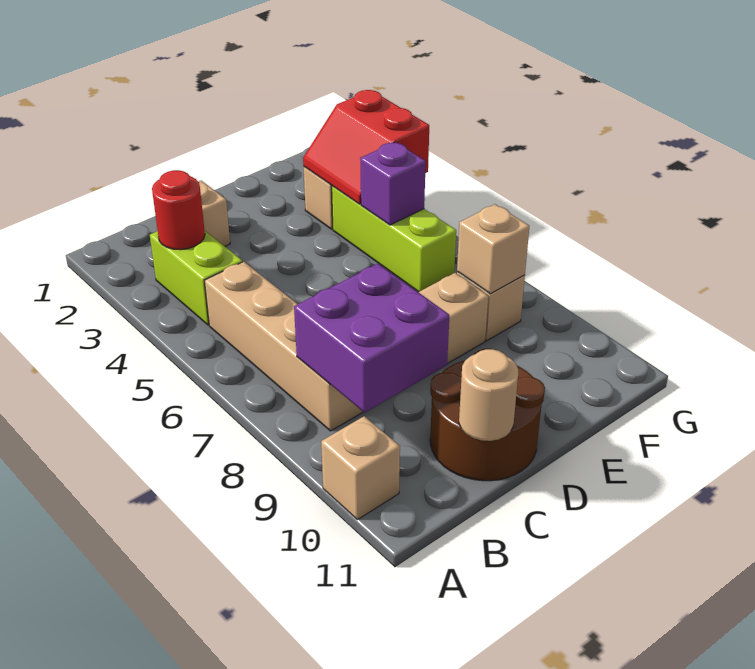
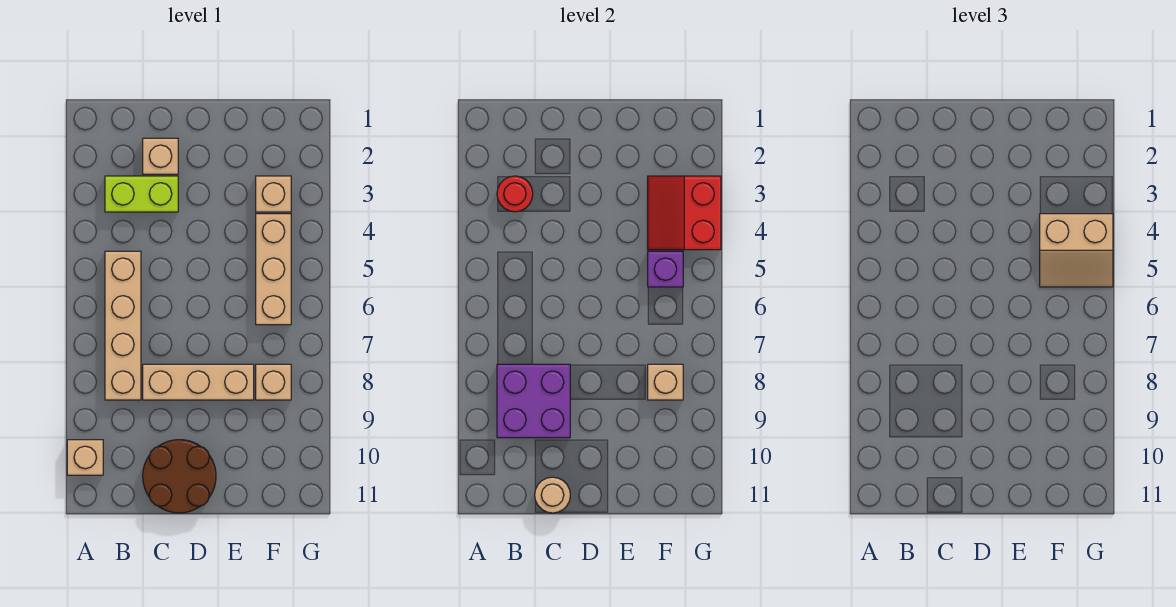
lime 1x2 brick [150,231,243,325] -> lime 1x2 brick turned to [105,176,178,212]
lime 1x3 brick [332,186,456,292] -> tan 1x3 brick [256,214,291,325]
none -> tan 2x2 slope [1040,214,1113,287]

